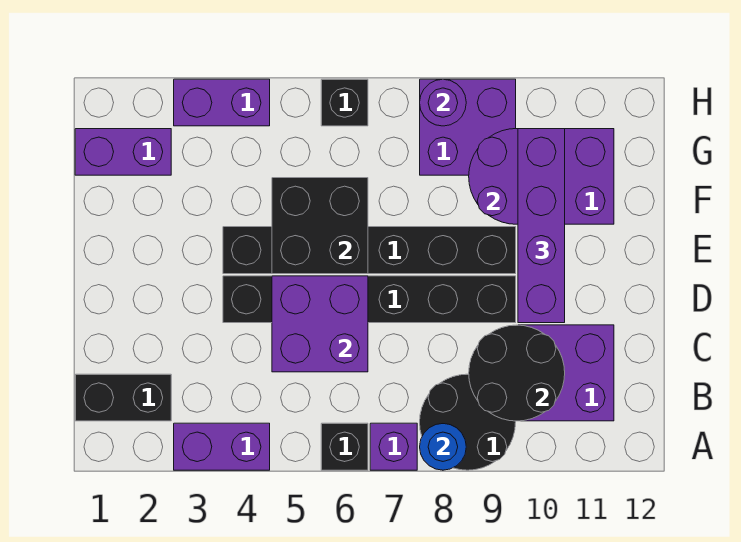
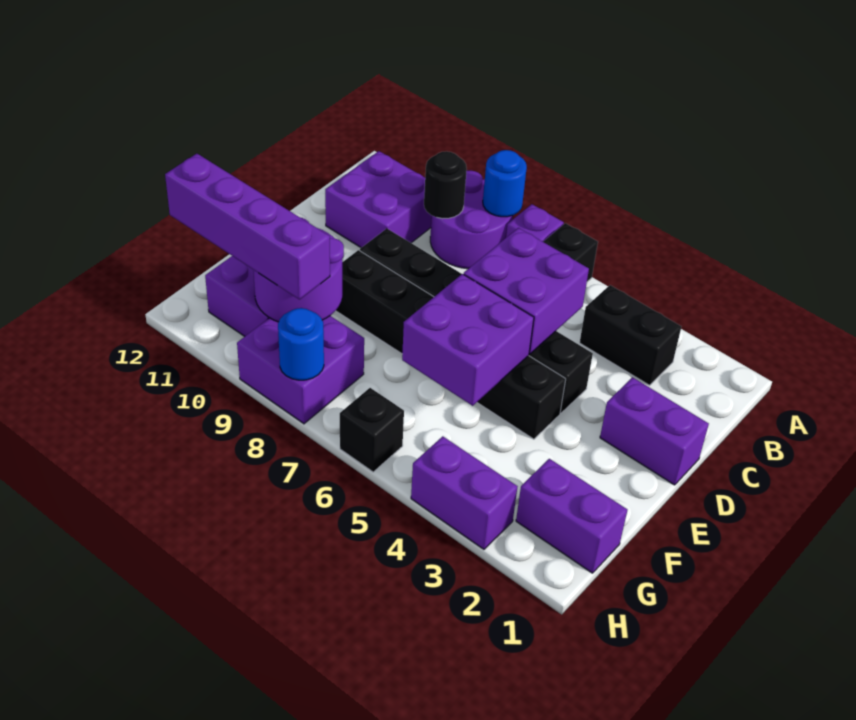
purple 1x2 brick [174,423,270,470] -> purple 1x2 brick moved to [600,377,709,485]
black 2x2 round brick [420,374,516,470] -> purple 2x2 round brick [430,171,513,269]
black 1x2 brick [75,374,171,421] -> black 1x2 brick moved to [580,285,681,385]
black 2x2 round brick [469,325,565,421] -> black 1x1 round brick [424,151,467,219]
purple 1x4 brick [518,129,565,323] -> purple 1x4 brick turned to [165,154,330,300]
black 2x2 brick [272,178,368,274] -> purple 2x2 brick [402,274,534,406]
purple 1x1 round brick [420,79,466,126] -> blue 1x1 round brick [278,308,324,380]

